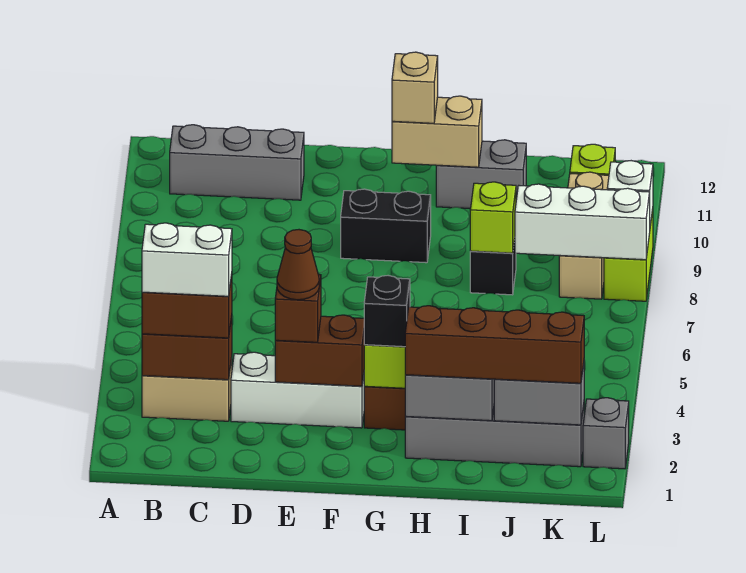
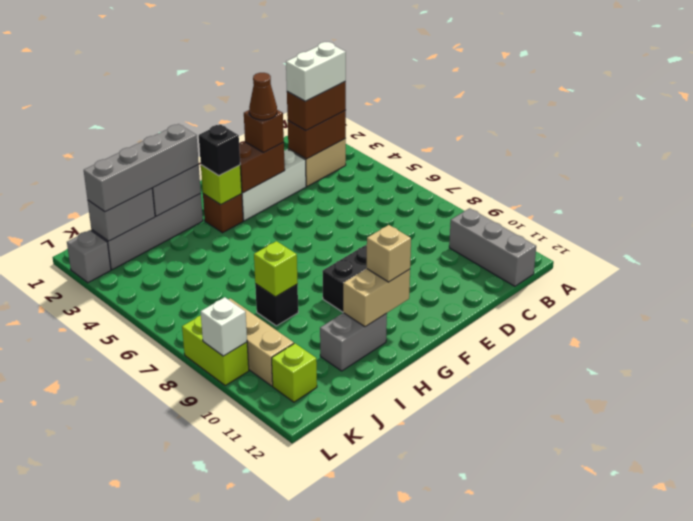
grey 1x3 brick [170,125,304,200] -> grey 1x3 brick turned to [449,208,536,286]
brown 1x4 brick [405,306,584,383] -> grey 1x4 brick [84,124,199,212]
white 1x3 brick [515,184,650,260] -> none

